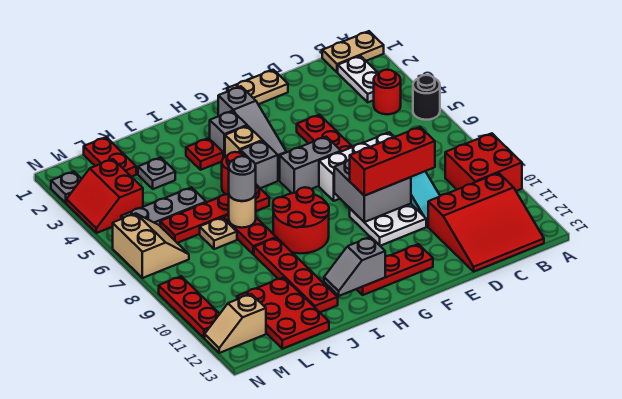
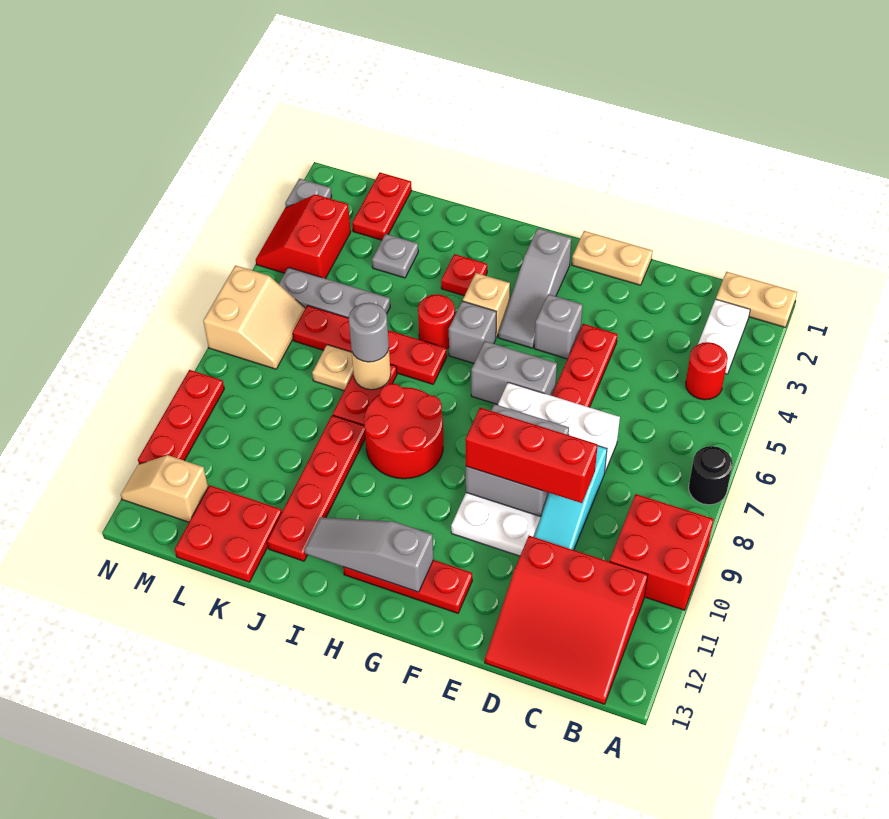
black 1x1 round brick [413,75,440,120] -> black 1x1 round brick moved to [689,446,733,505]
grey 1x1 brick [210,111,247,158] -> grey 1x1 brick moved to [534,294,583,359]
grey 1x2 slope [324,237,385,296] -> grey 1x3 slope [304,517,433,592]
red 2x3 plate [237,277,329,349] -> red 2x2 plate [175,485,282,582]

